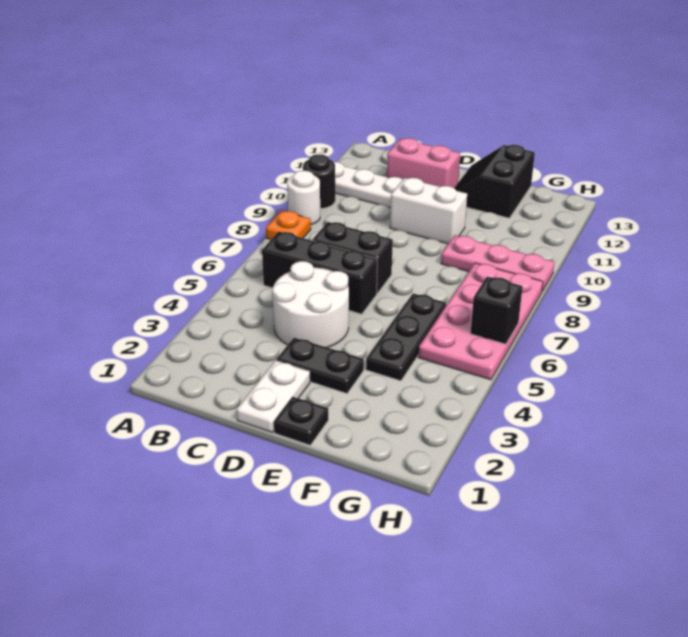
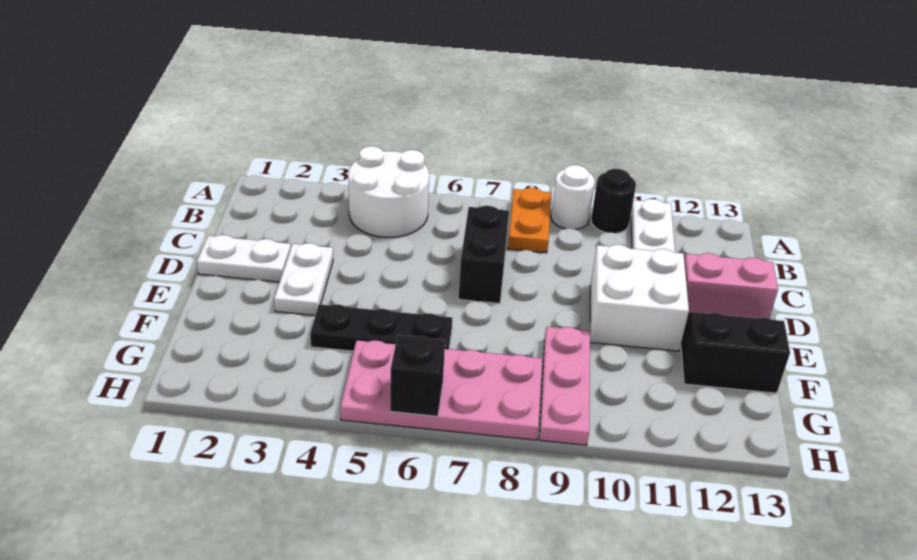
orange 1x1 plate [266,211,311,240] -> orange 1x2 plate [508,188,551,253]
black 1x3 brick [262,232,377,314] -> none
white 2x2 round brick [272,261,349,348] -> white 2x2 round brick moved to [348,146,429,238]
pink 1x2 brick [387,138,460,188] -> pink 1x2 brick turned to [684,253,778,318]
black 1x2 plate [276,338,364,393] -> white 1x2 plate [274,243,333,315]
white 1x2 brick [390,178,467,244] -> white 2x2 brick [590,245,689,351]
black 1x1 plate [274,397,328,445] -> none

